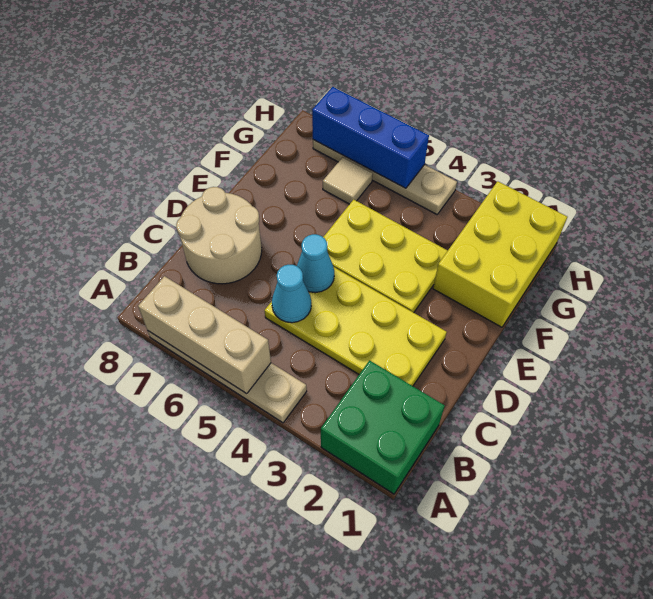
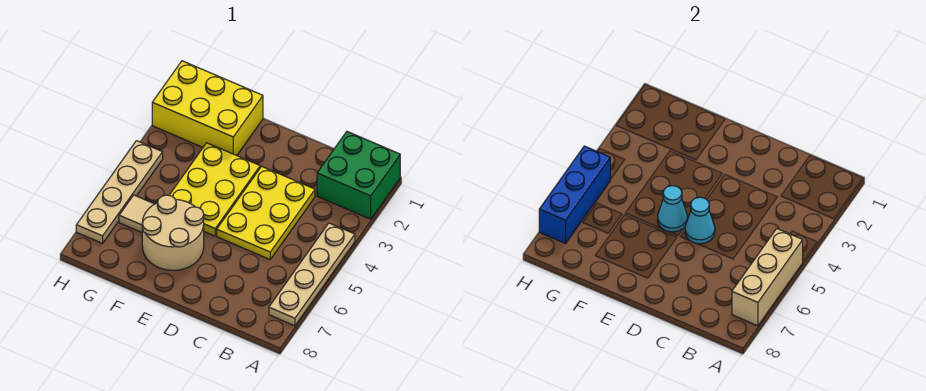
yellow 2x4 plate [264,267,447,386] -> yellow 2x3 plate [217,166,315,259]
cyan 1x1 cone [272,265,311,323] -> cyan 1x1 cone moved to [658,186,687,232]
tan 2x2 round brick [176,187,262,284] -> tan 2x2 round brick moved to [142,195,204,270]

